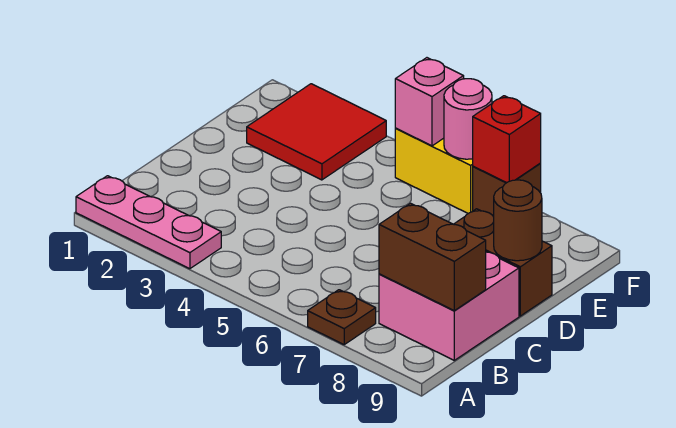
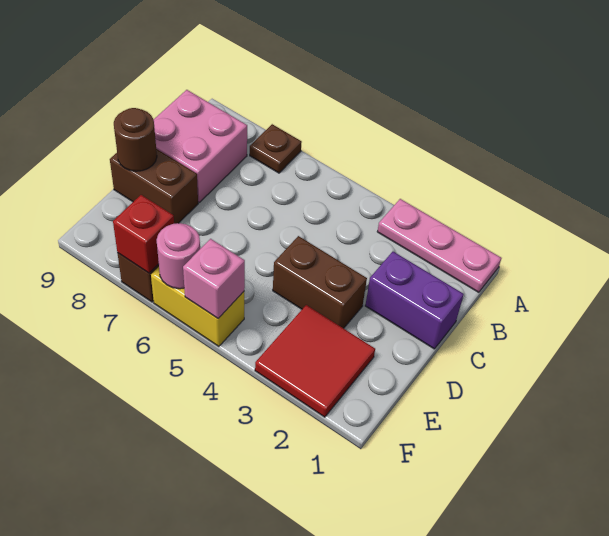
brown 1x2 brick [379,203,486,311] -> brown 1x2 brick moved to [273,236,367,328]
none -> purple 1x2 brick [365,252,464,349]

